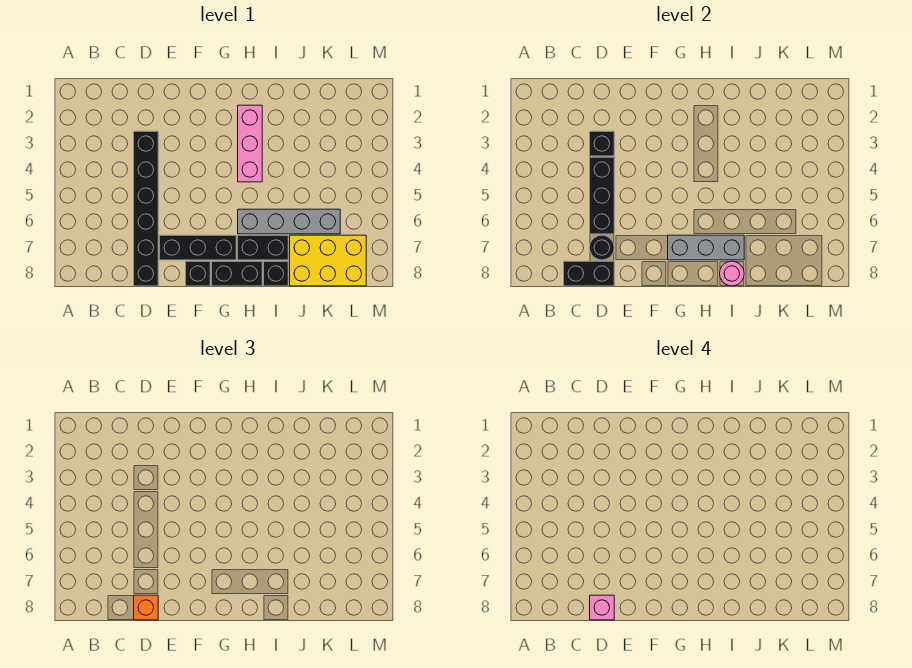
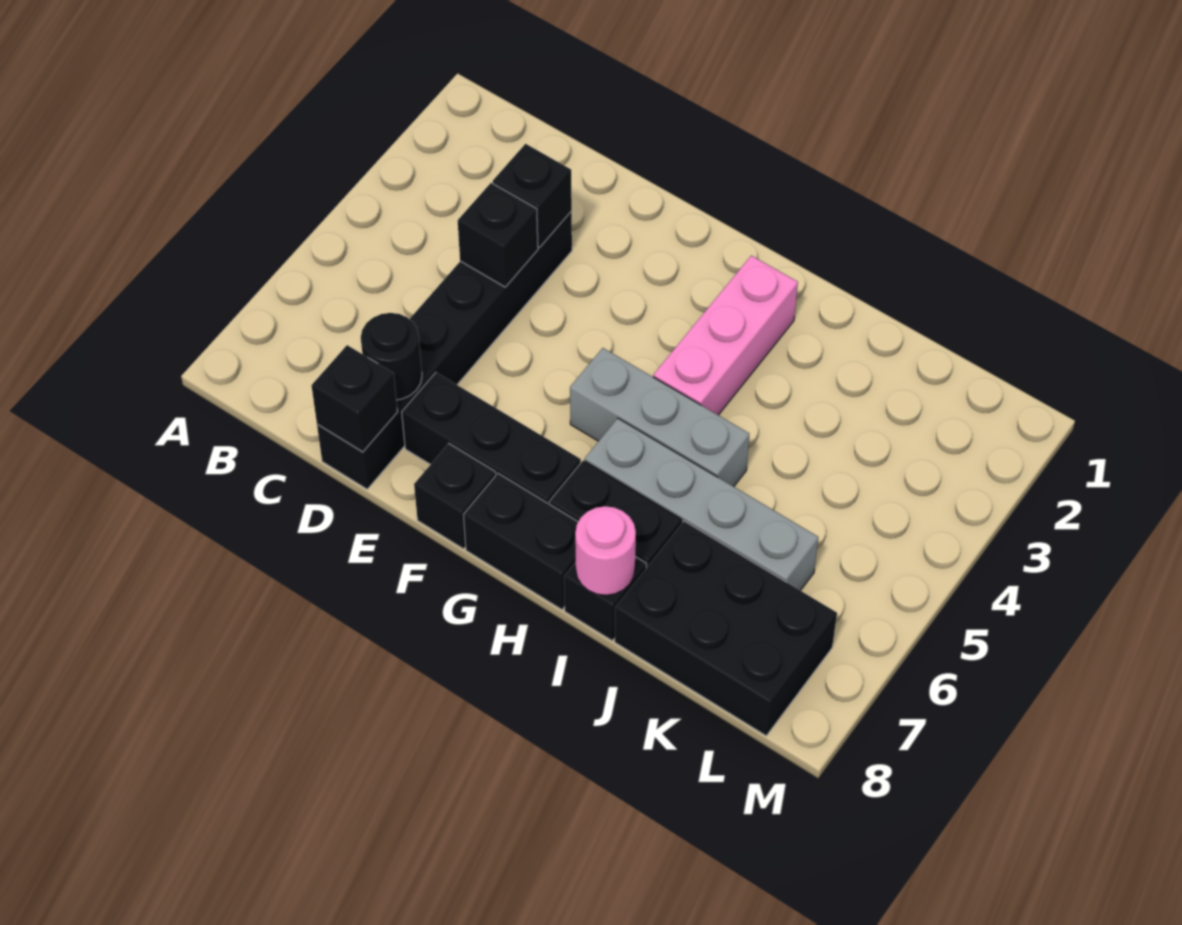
black 1x2 brick [564,261,614,286] -> black 1x1 brick [311,345,398,452]
black 1x3 brick [590,157,614,234] -> black 1x1 brick [458,183,538,287]
orange 1x1 brick [134,595,158,620] -> none
pink 1x1 brick [590,595,614,620] -> none
grey 1x3 brick [668,235,744,260] -> grey 1x3 brick moved to [570,348,749,487]
yellow 2x3 brick [290,235,366,286] -> black 2x3 brick [615,521,837,736]

